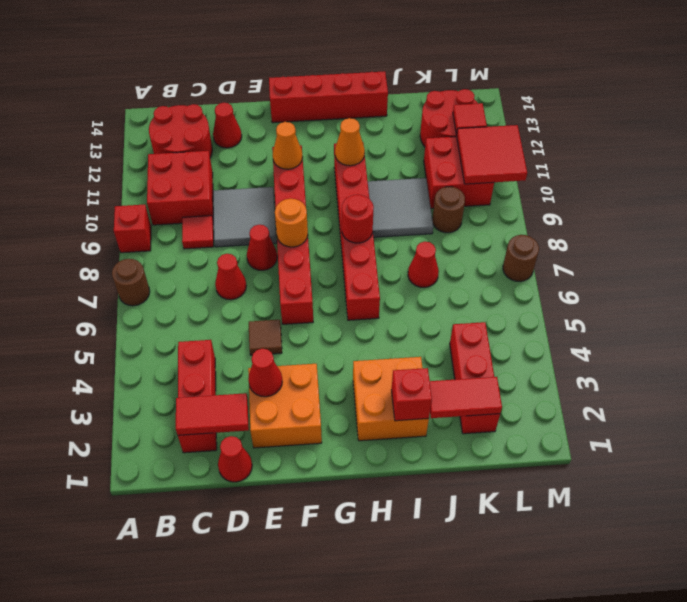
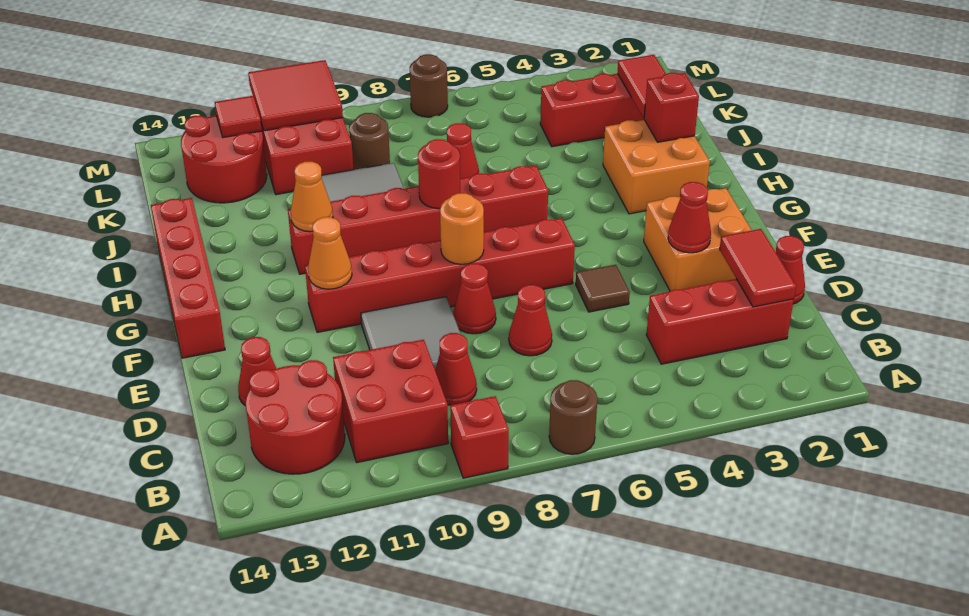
red 1x1 tile [182,216,214,249] -> red 1x1 cone [435,333,477,405]

